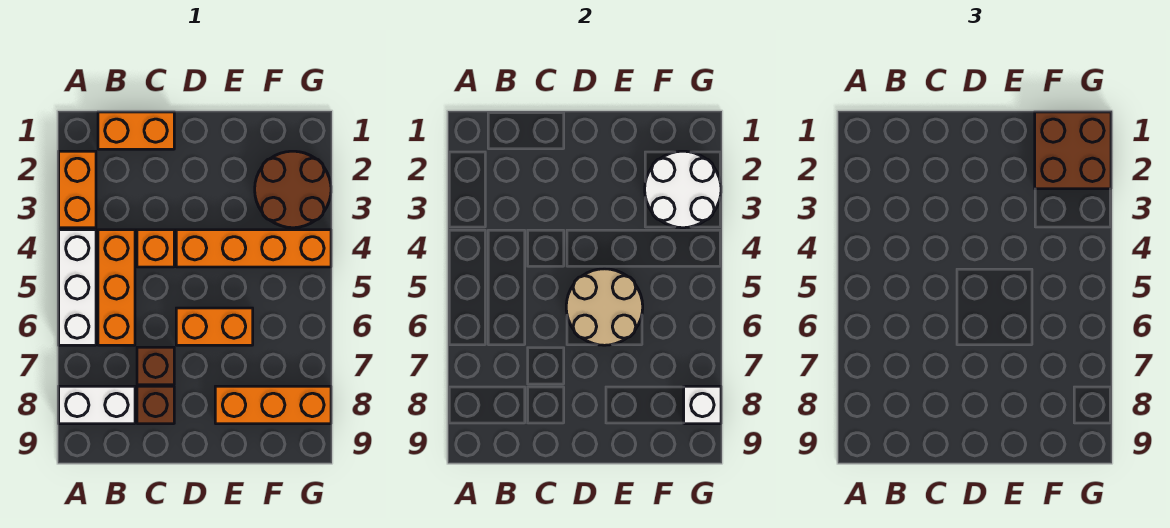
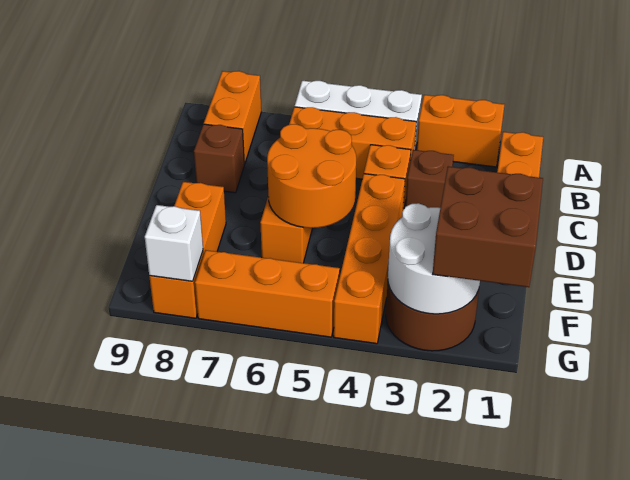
white 1x2 brick [59,386,135,424] -> orange 1x2 brick [204,71,261,164]
brown 1x1 brick [137,347,174,385] -> brown 1x1 brick moved to [406,150,454,208]
tan 2x2 round brick [566,269,643,345] -> orange 2x2 round brick [267,124,356,228]
none -> orange 1x3 brick [195,250,340,337]

